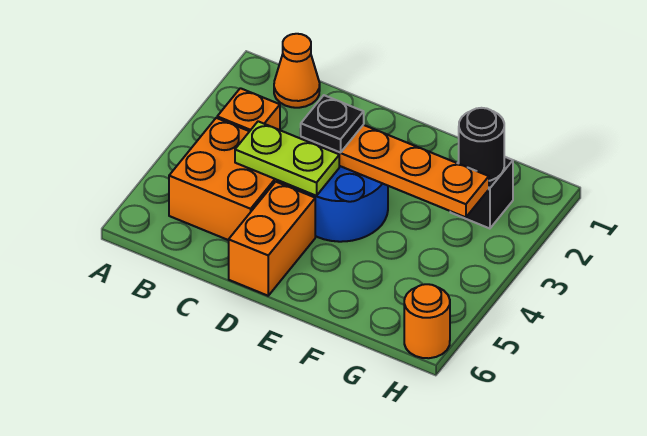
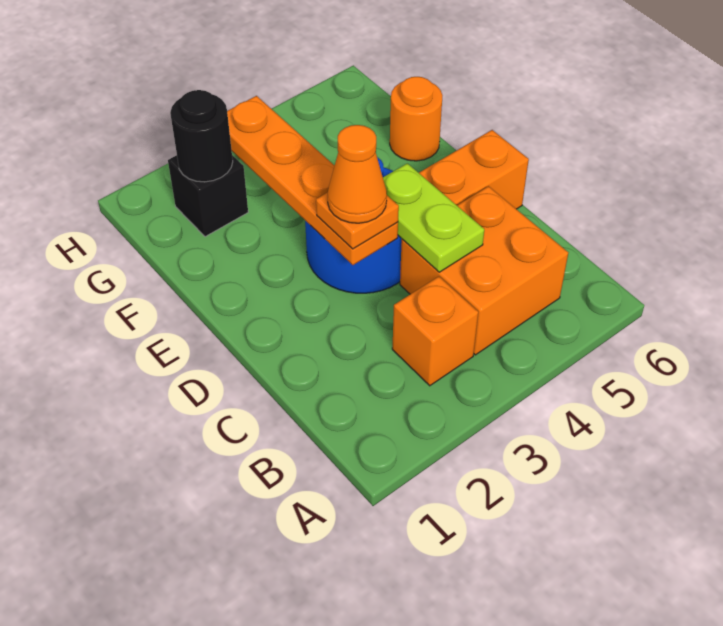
orange 1x1 cone [274,34,320,108] -> orange 1x1 cone moved to [328,125,387,223]
black 1x1 plate [300,95,364,153] -> orange 1x1 plate [316,192,399,249]
orange 1x1 round brick [404,284,450,358] -> orange 1x1 round brick moved to [390,77,443,161]

